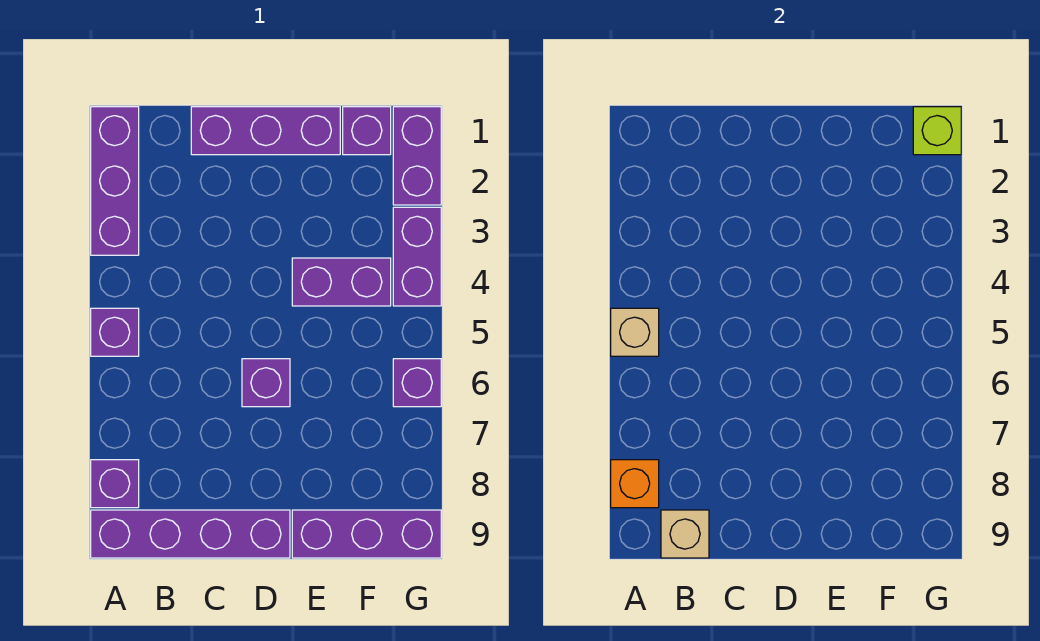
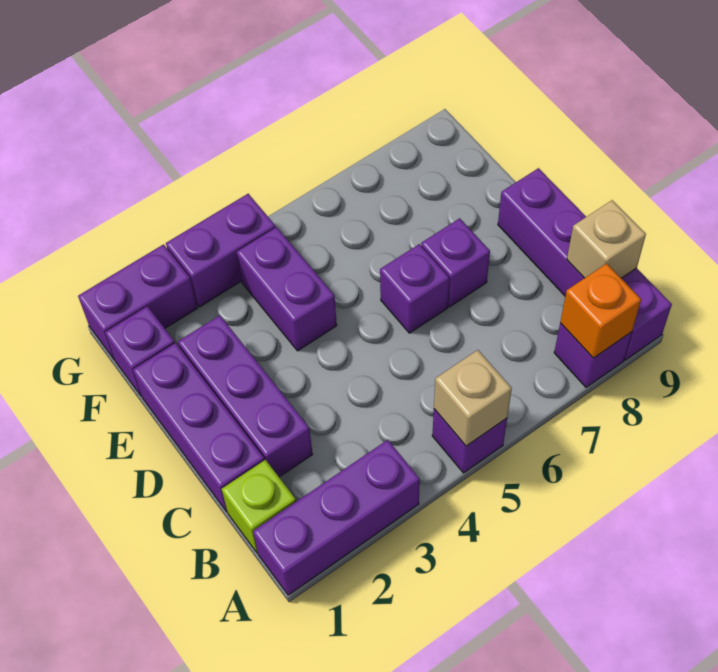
purple 1x3 brick [292,510,441,558] -> purple 1x3 brick moved to [178,315,313,477]
lime 1x1 brick [913,107,961,155] -> lime 1x1 brick moved to [222,460,296,553]
purple 1x1 brick [393,359,441,407] -> purple 1x1 brick moved to [421,218,490,307]

